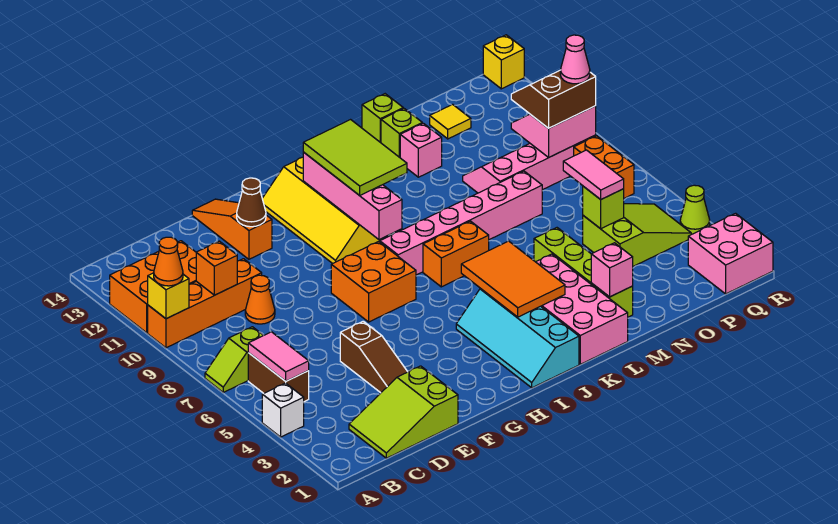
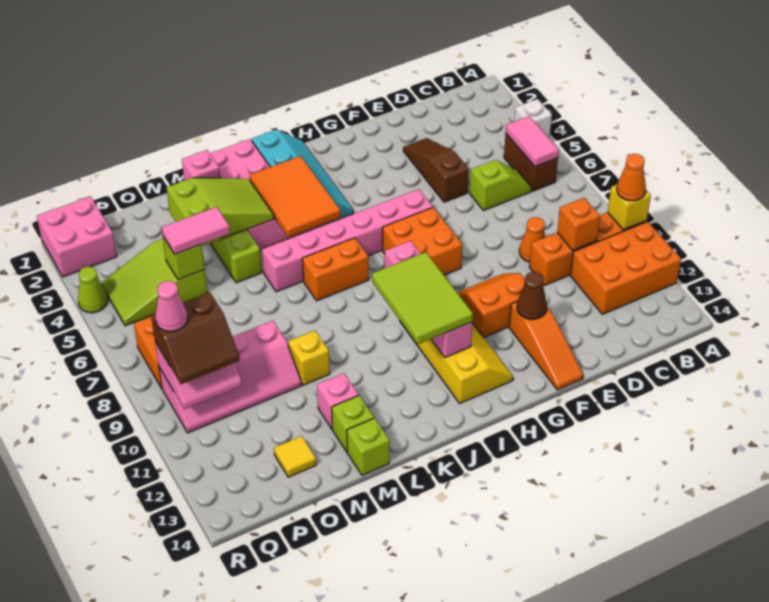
lime 1x2 slope [205,327,263,392] -> lime 1x2 slope moved to [470,160,532,210]
lime 2x3 slope [349,366,458,458] -> lime 2x3 slope moved to [167,178,274,246]
none -> orange 2x2 slope [457,273,525,337]
pink 1x6 brick [380,171,542,275] -> pink 1x6 brick moved to [262,189,433,292]
pink 1x2 tile [563,150,624,199] -> pink 1x2 tile turned to [162,207,230,254]
yellow 1x1 brick [483,35,524,89] -> yellow 1x1 brick moved to [288,330,330,385]

